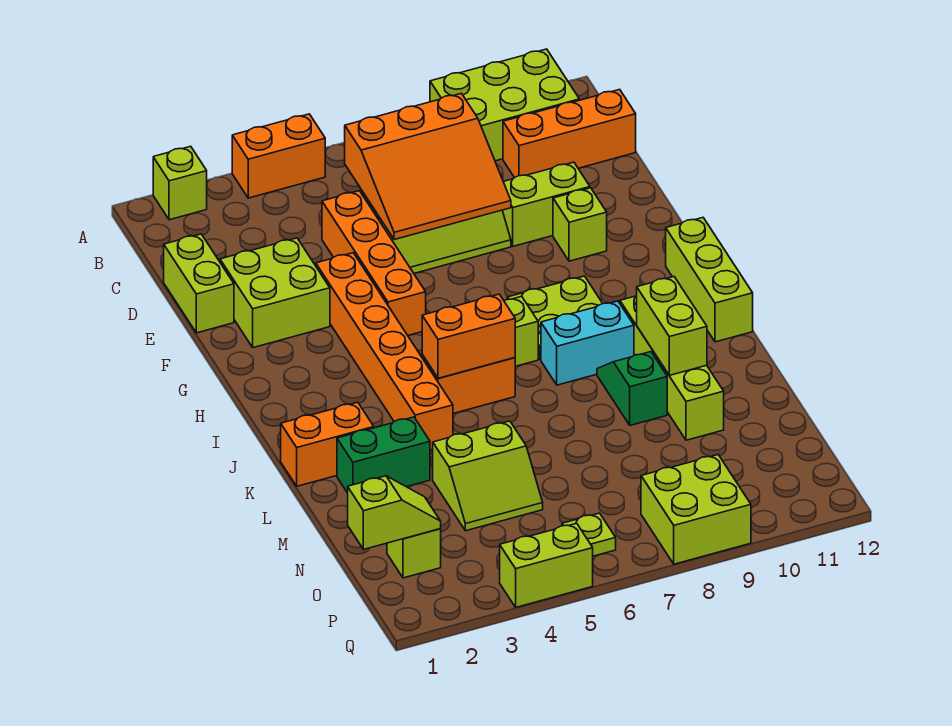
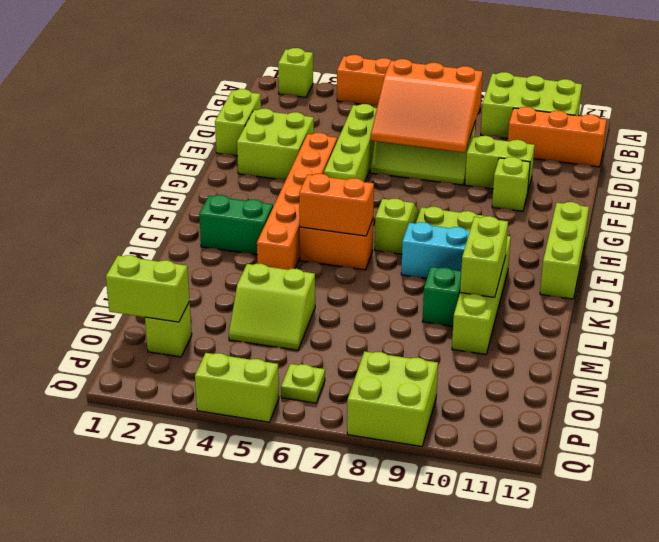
orange 1x4 brick [322,191,426,335] -> lime 1x4 brick [324,104,377,182]
orange 1x2 brick [281,402,374,486] -> none
green 1x2 brick [337,417,430,493] -> green 1x2 brick moved to [199,195,273,255]
lime 1x2 slope [348,476,441,549] -> lime 1x2 brick [106,255,190,322]

